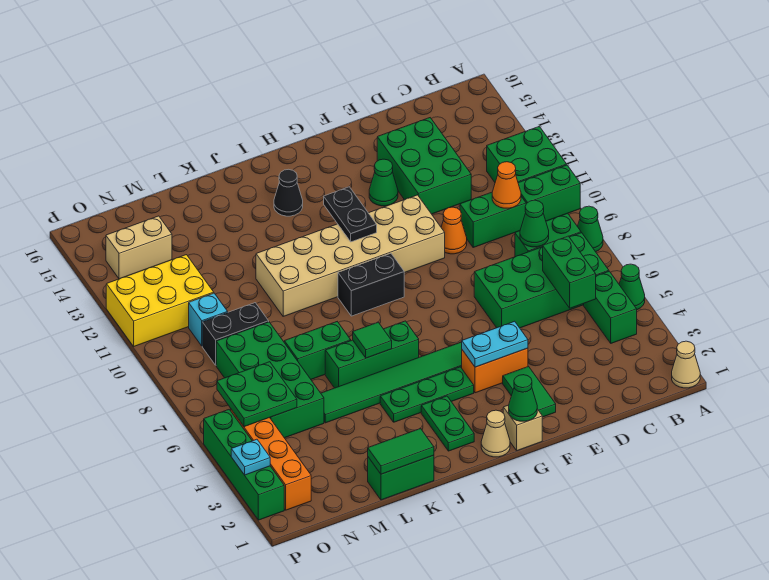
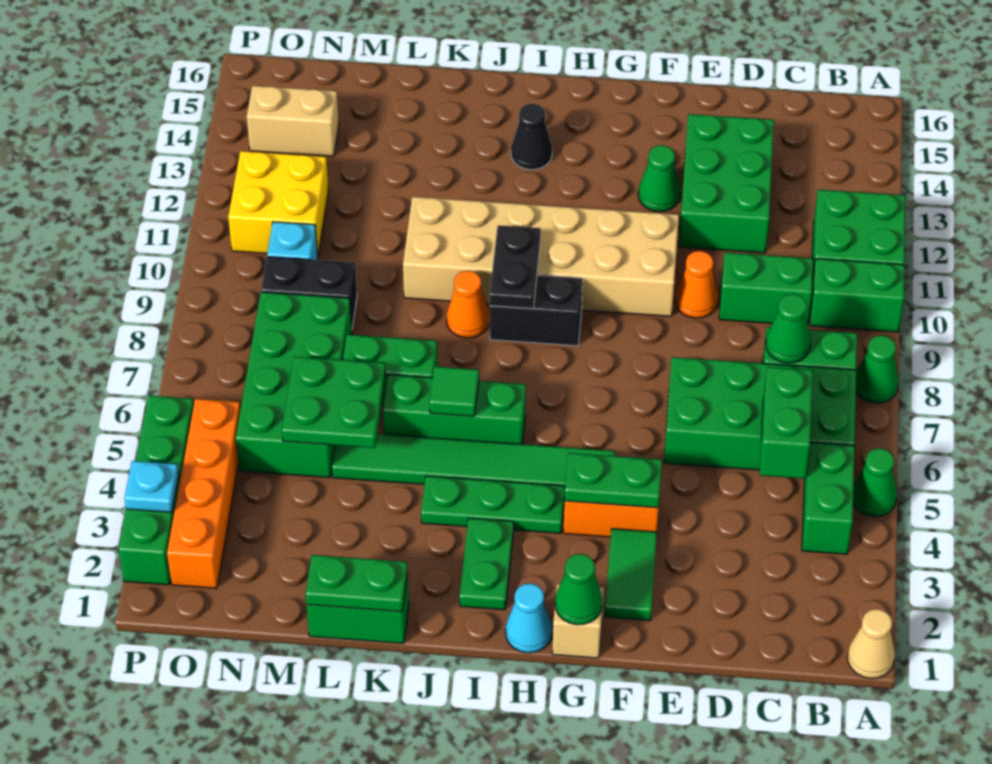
orange 1x1 cone [492,162,521,208] -> orange 1x1 cone moved to [447,271,490,338]
cyan 1x2 plate [462,321,528,367] -> green 1x2 plate [564,453,662,508]
tan 1x1 cone [481,410,510,457] -> cyan 1x1 cone [506,583,552,653]
black 1x2 plate [324,187,377,242] -> black 1x2 plate moved to [490,225,541,309]
green 1x2 tile [368,429,434,474] -> green 1x2 plate [306,555,408,612]
green 2x2 plate [217,362,297,427] -> green 2x2 plate moved to [282,357,385,448]
yellow 2x3 brick [106,255,214,346] -> yellow 2x2 brick [228,151,328,254]

